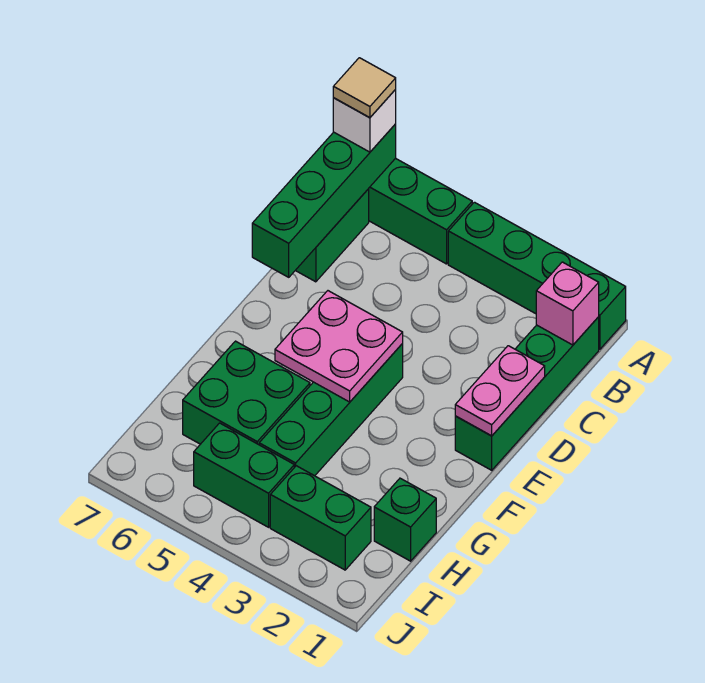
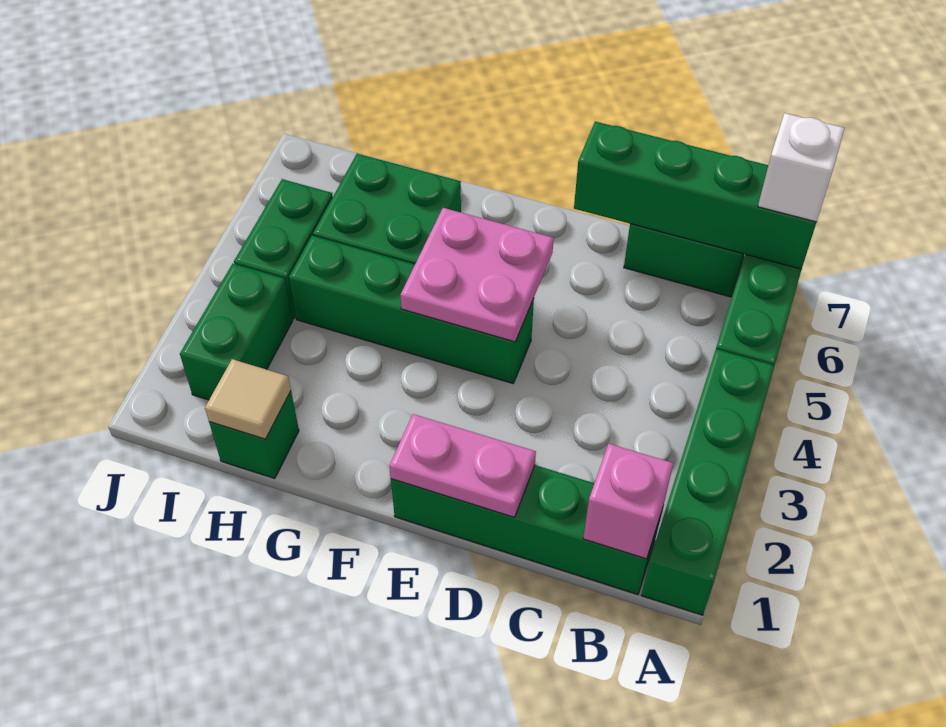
tan 1x1 tile [333,58,396,118] -> tan 1x1 tile moved to [205,359,291,439]

